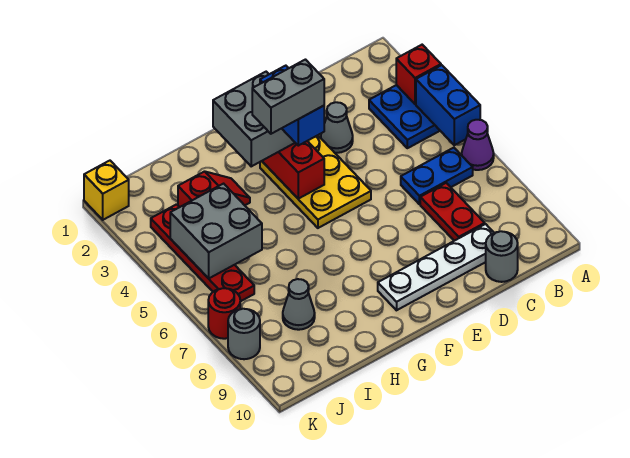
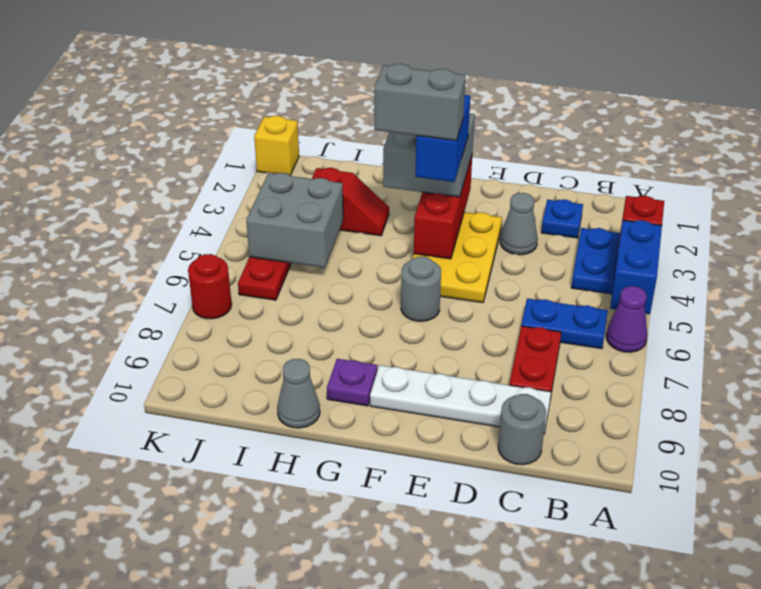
none -> blue 1x1 plate [541,199,583,238]
none -> purple 1x1 plate [327,359,377,406]
grey 1x1 cone [283,279,315,330] -> grey 1x1 cone moved to [277,359,320,428]
grey 1x1 round brick [228,309,260,359] -> grey 1x1 round brick moved to [401,257,441,321]

